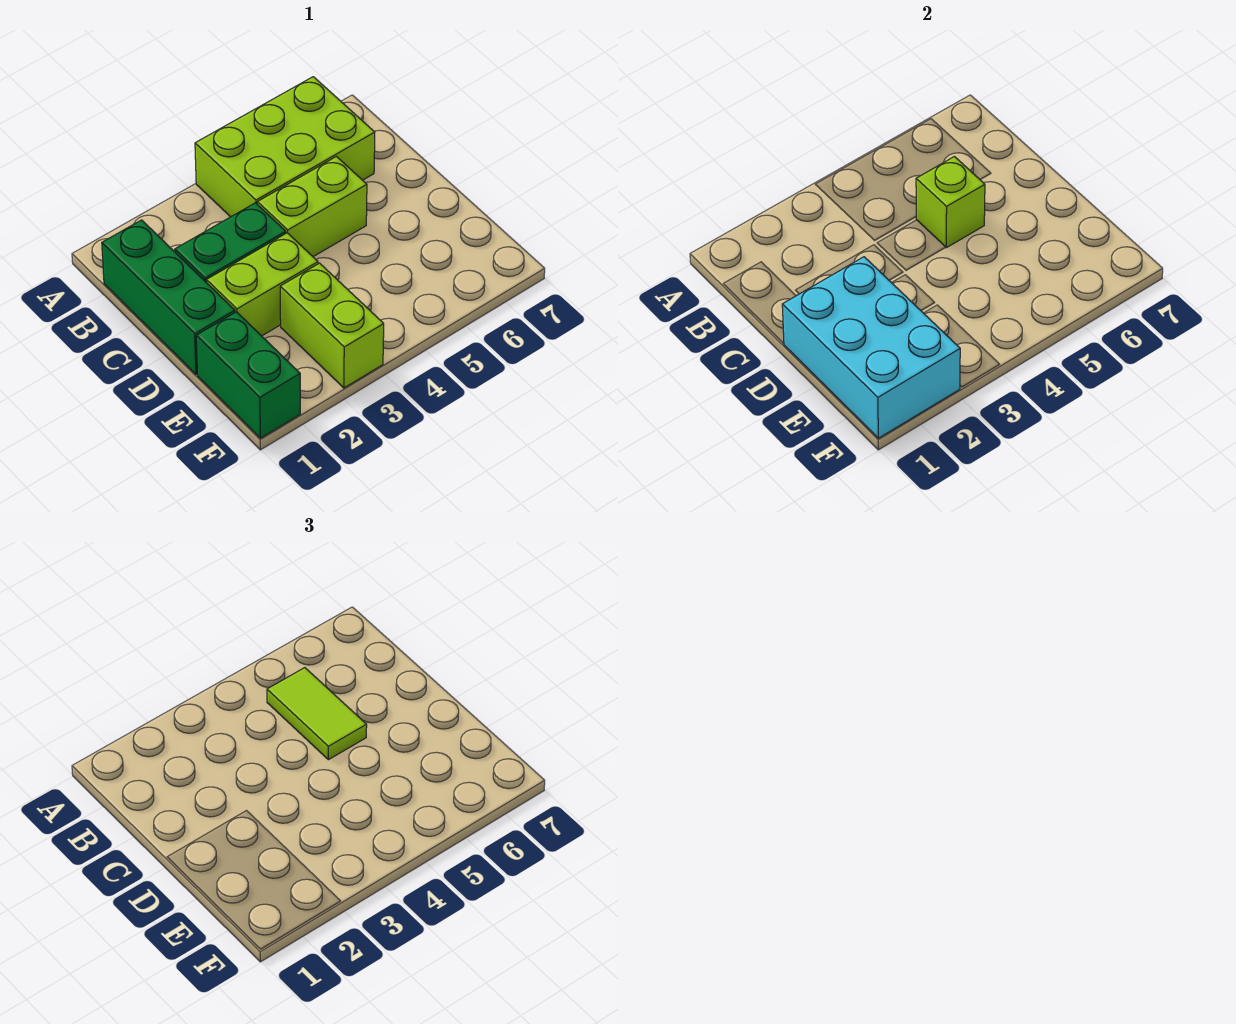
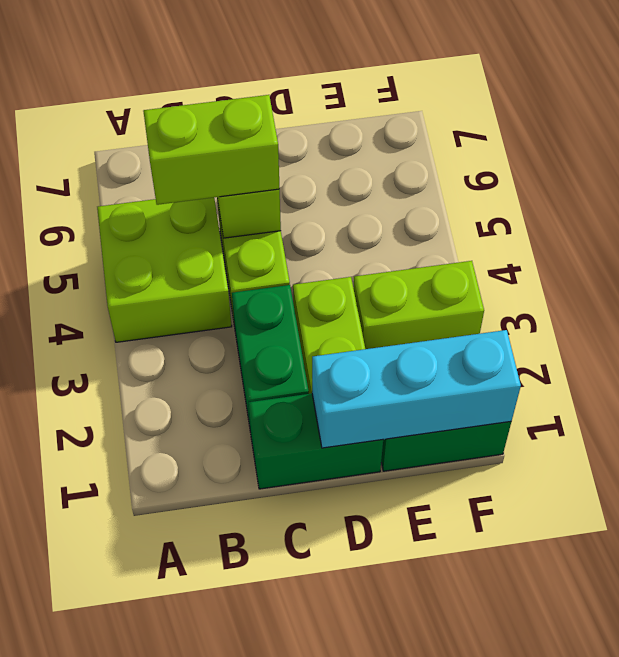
lime 2x3 brick [195,77,375,217] -> lime 2x2 brick [97,198,232,342]
green 1x3 brick [102,220,235,374] -> green 1x2 brick [248,393,383,489]
lime 1x2 tile [267,668,367,760] -> lime 1x2 brick [143,95,280,205]
cyan 2x3 brick [782,257,960,438] -> cyan 1x3 brick [312,330,521,448]

